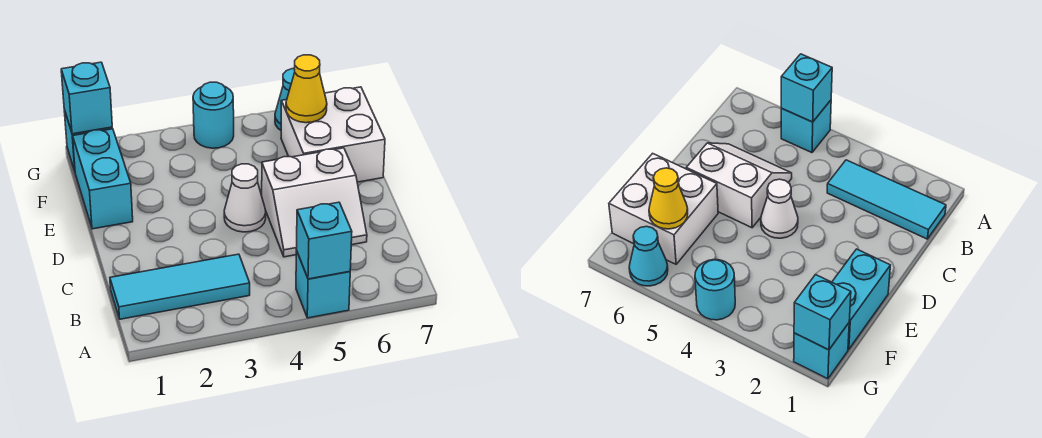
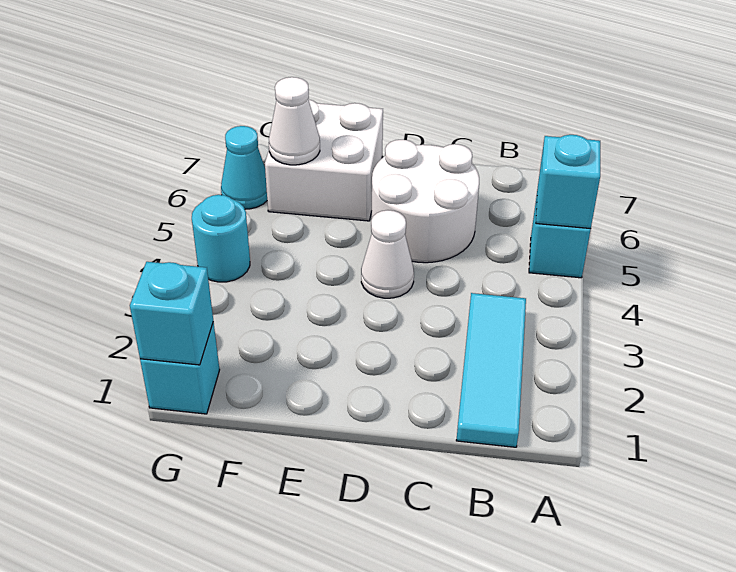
white 2x2 slope [262,148,367,257] -> white 2x2 round brick [372,140,479,263]
cyan 1x2 brick [73,129,133,229] -> none
yellow 1x1 cone [286,55,327,123] -> white 1x1 cone [269,77,320,165]

